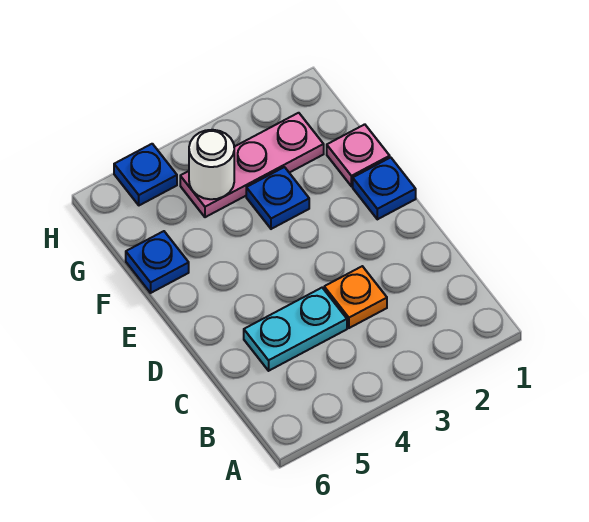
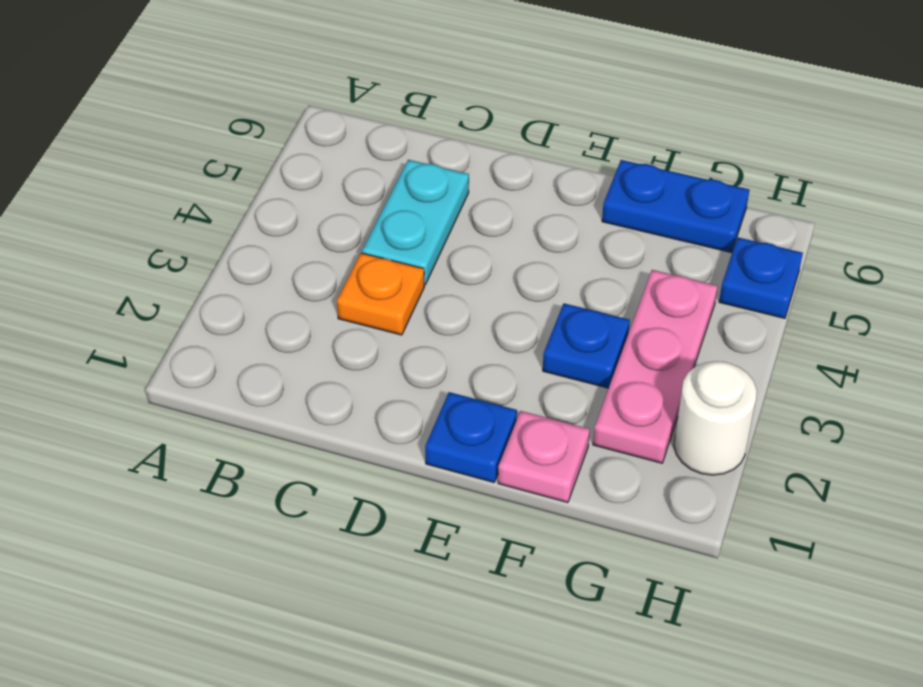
blue 1x1 plate [126,231,189,293] -> blue 1x2 plate [602,160,749,253]
white 1x1 round brick [189,130,234,199] -> white 1x1 round brick moved to [674,361,757,475]

